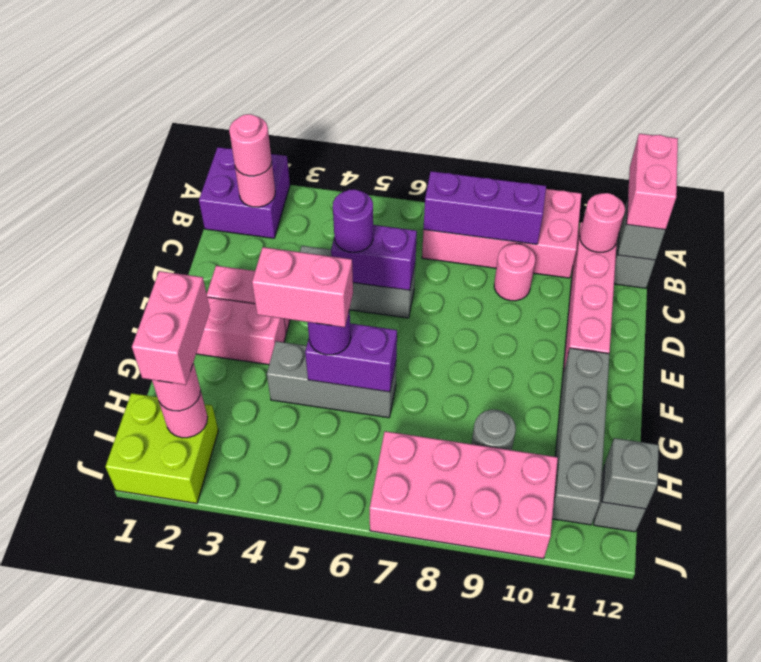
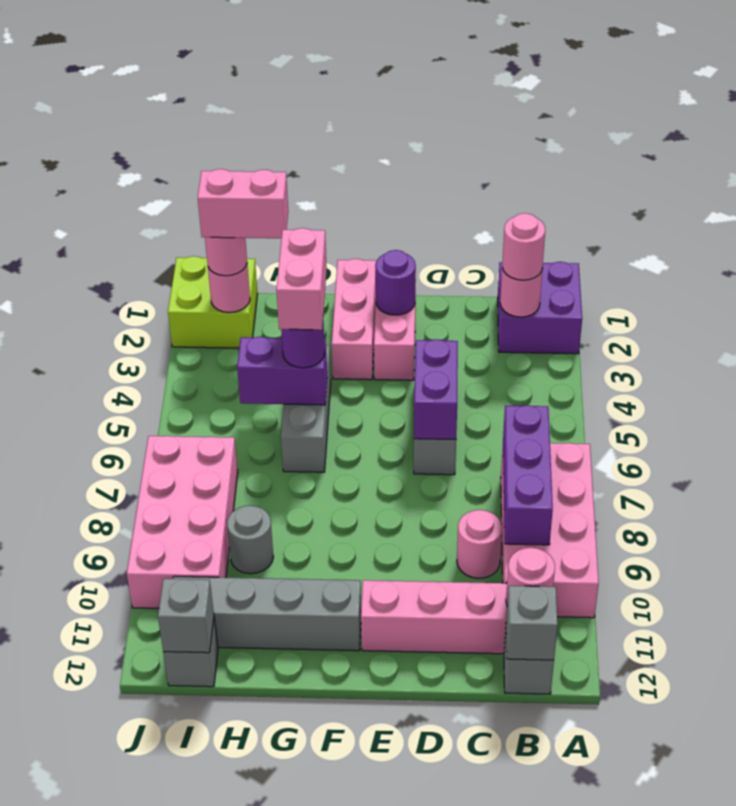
pink 1x2 brick [626,134,678,230] -> none
purple 1x1 round brick [333,189,373,252] -> purple 1x1 round brick moved to [375,250,416,315]
purple 1x2 brick [305,323,397,392] -> purple 1x2 brick turned to [237,337,327,405]

